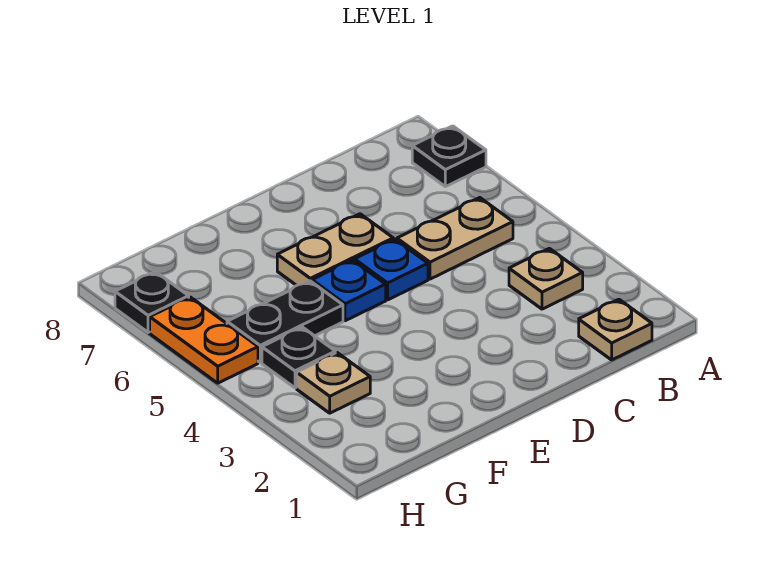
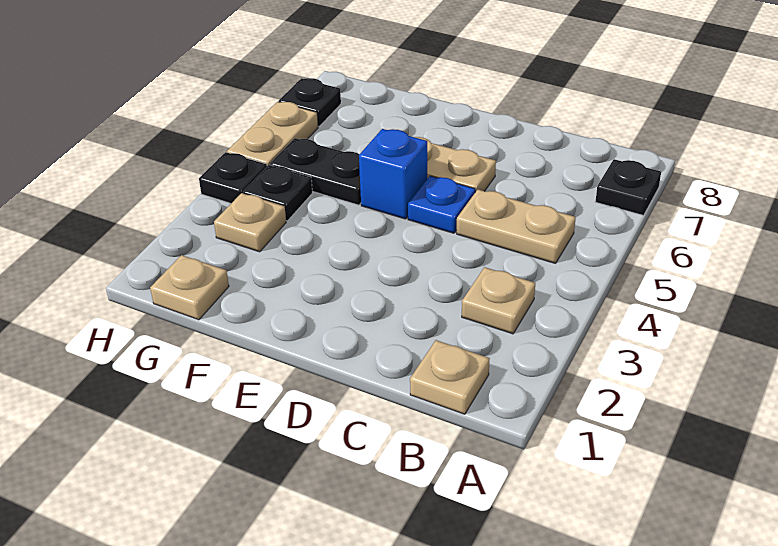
blue 1x1 plate [312,260,386,321] -> blue 1x1 brick [359,129,427,219]
none -> tan 1x1 plate [150,255,229,320]
none -> black 1x1 plate [199,152,267,203]
orange 1x2 plate [150,297,258,383] -> tan 1x2 plate [227,102,318,166]

